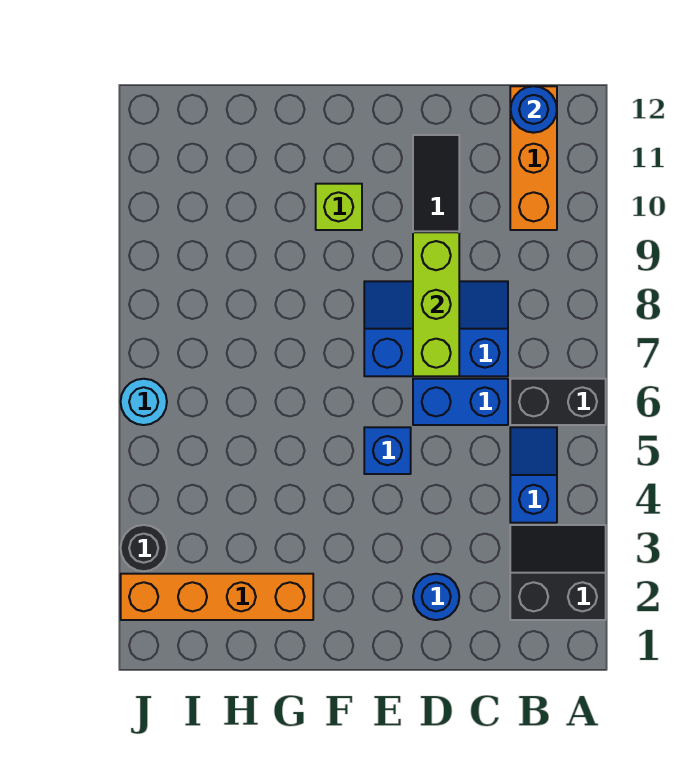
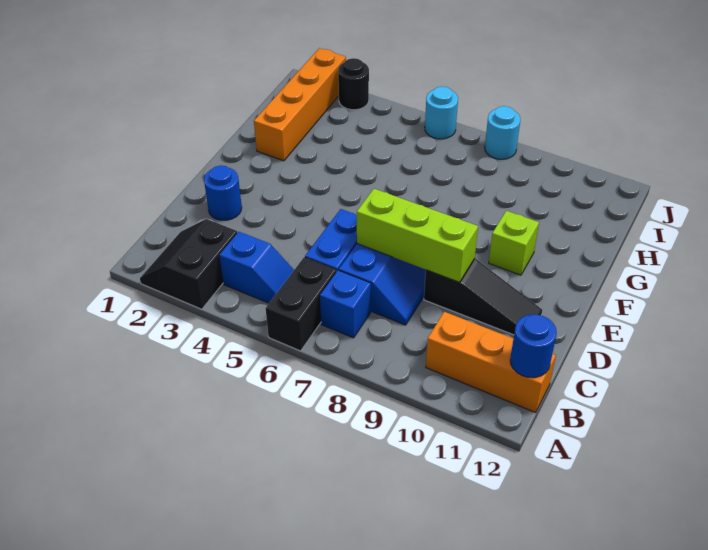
black 2x2 slope [510,525,606,620] -> black 2x2 slope turned to [140,219,237,309]
blue 1x1 brick [364,427,411,474] -> blue 1x1 brick moved to [320,270,371,338]
none -> cyan 1x1 round brick [485,106,520,159]

